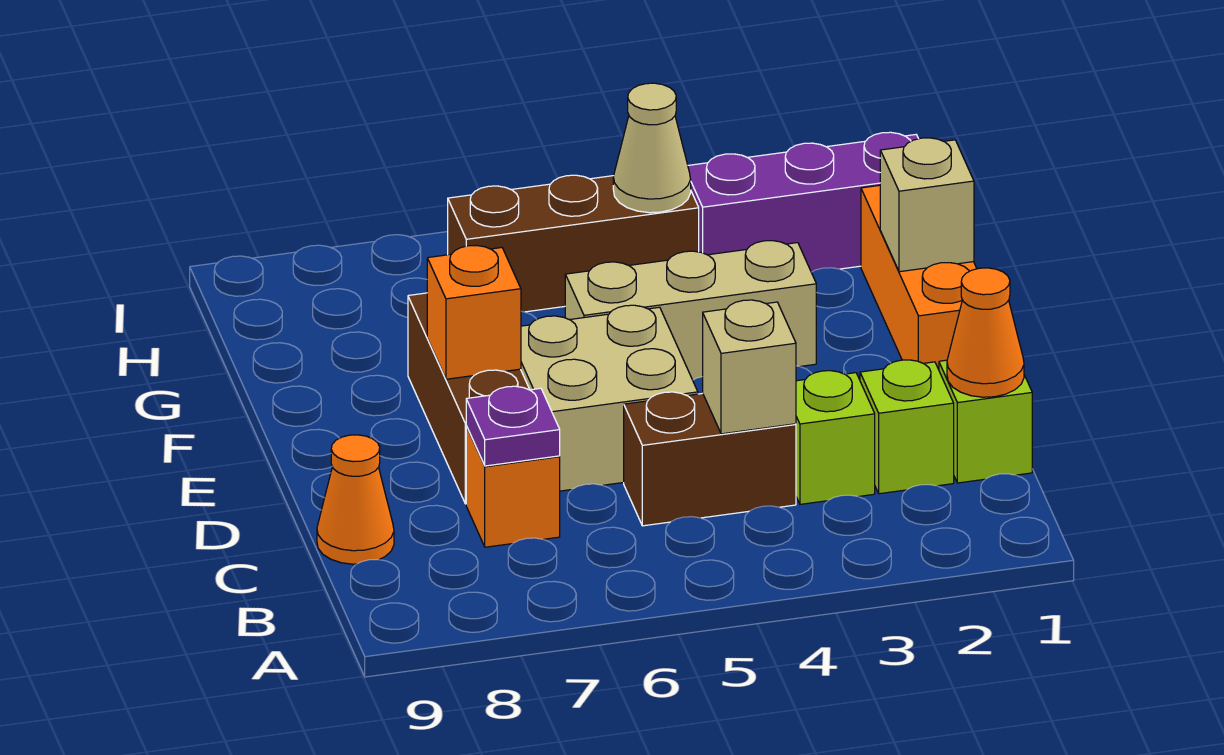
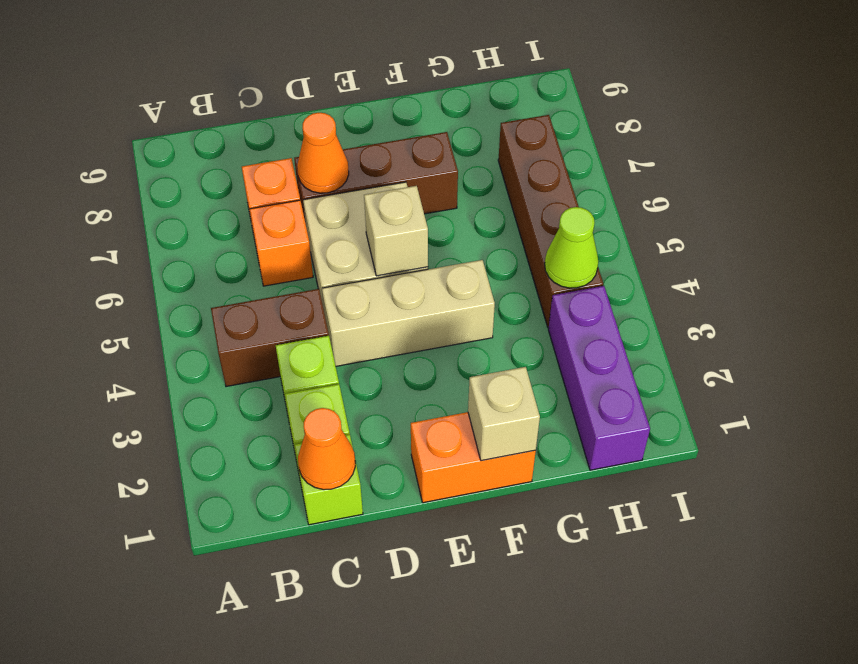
brown 1x2 brick [624,392,796,526] -> brown 1x2 brick turned to [211,289,329,387]
tan 1x1 brick [703,300,796,434] -> tan 1x1 brick moved to [364,186,428,276]
purple 1x1 plate [466,386,560,466] -> none
orange 1x1 cone [317,435,394,564] -> orange 1x1 cone moved to [297,113,349,193]
orange 1x3 brick [861,185,977,370] -> orange 1x2 brick [411,412,536,503]
orange 1x1 brick [427,246,521,379] -> orange 1x1 brick moved to [250,200,313,286]
tan 1x3 brick [565,241,816,380] -> tan 1x3 brick turned to [322,260,495,366]
brown 1x3 brick [448,175,699,312] -> brown 1x4 brick [498,115,603,328]
tan 1x1 cone [613,83,691,213] -> lime 1x1 cone [545,207,598,288]

